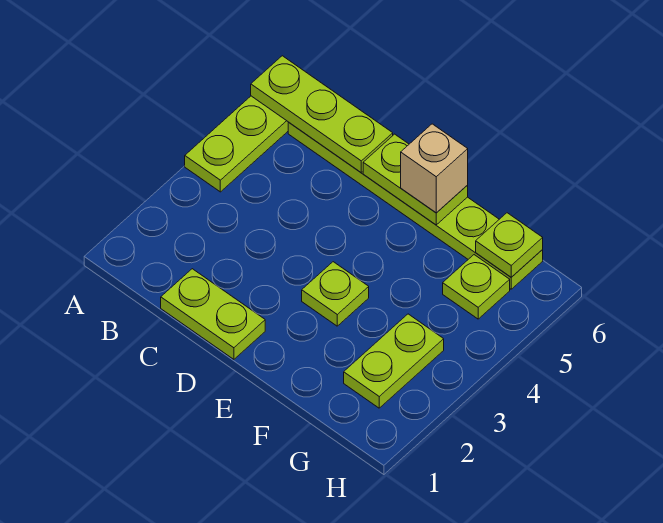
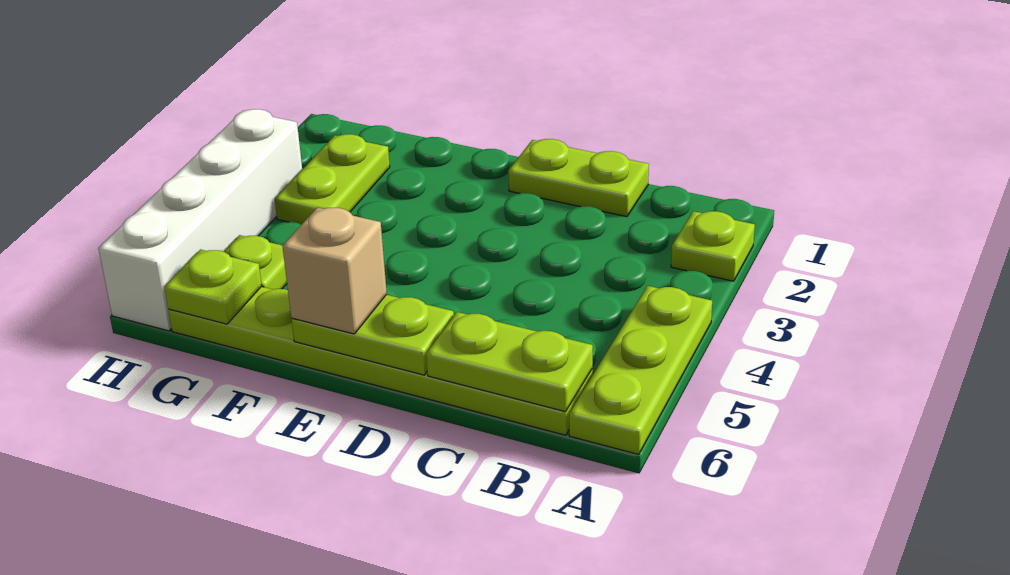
lime 1x3 plate [251,56,393,172] -> lime 1x2 plate [426,312,593,412]
lime 1x1 plate [302,262,369,326] -> lime 1x1 plate moved to [671,211,755,281]
none -> white 1x4 brick [99,109,302,331]

